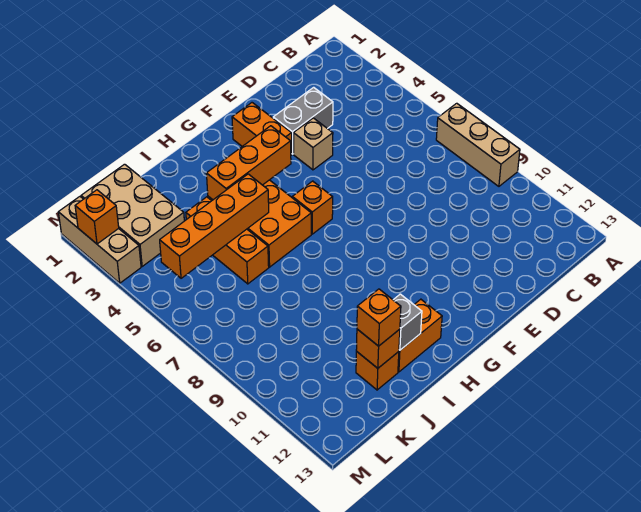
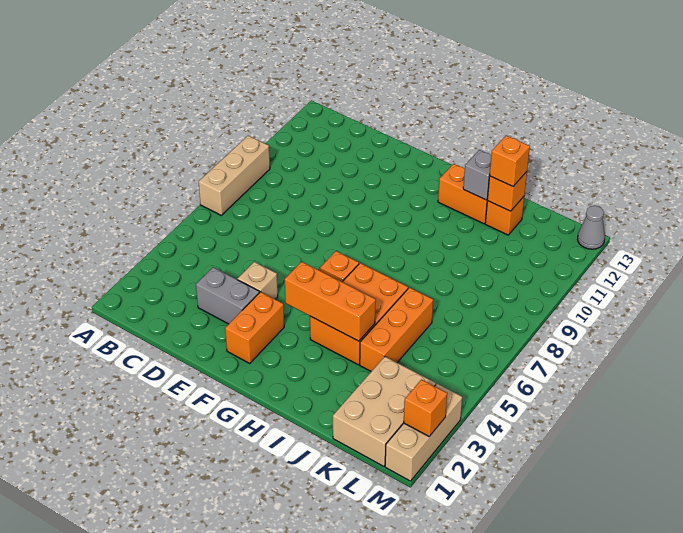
orange 1x4 brick [160,174,269,278] -> none
none -> grey 1x1 cone [577,206,605,249]

